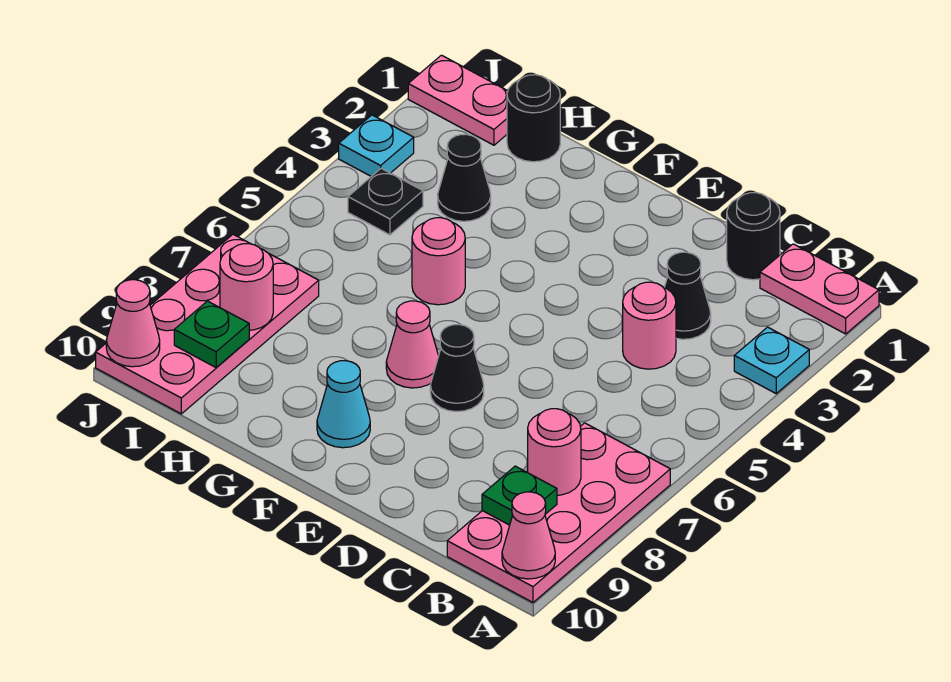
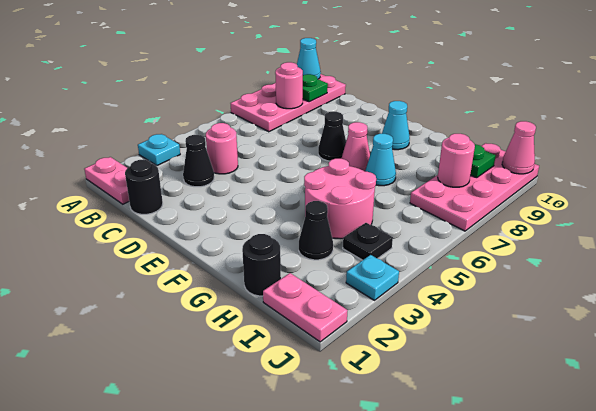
pink 1x1 cone [502,492,555,579] -> cyan 1x1 cone [297,38,321,79]
pink 1x1 round brick [412,218,465,305] -> pink 2x2 round brick [304,159,376,239]
none -> cyan 1x1 cone [365,134,396,186]

